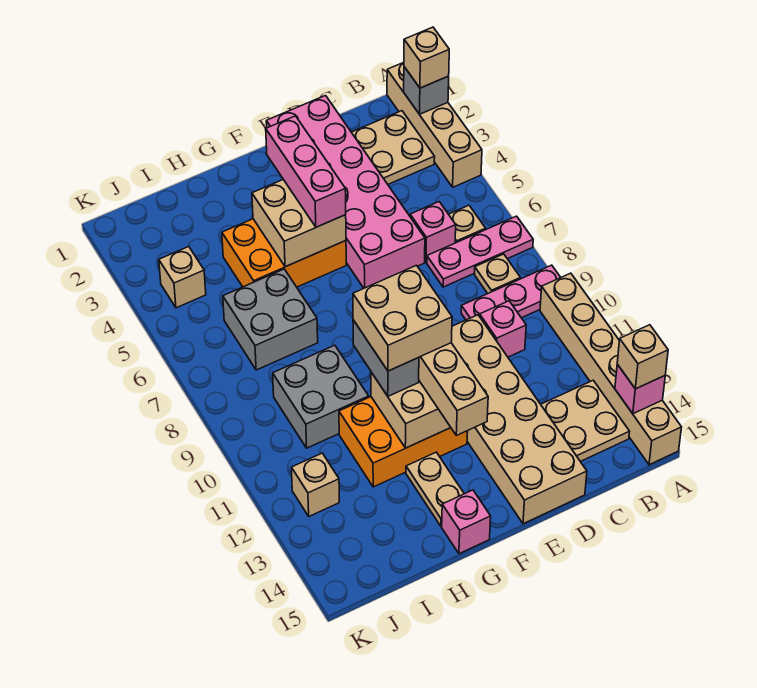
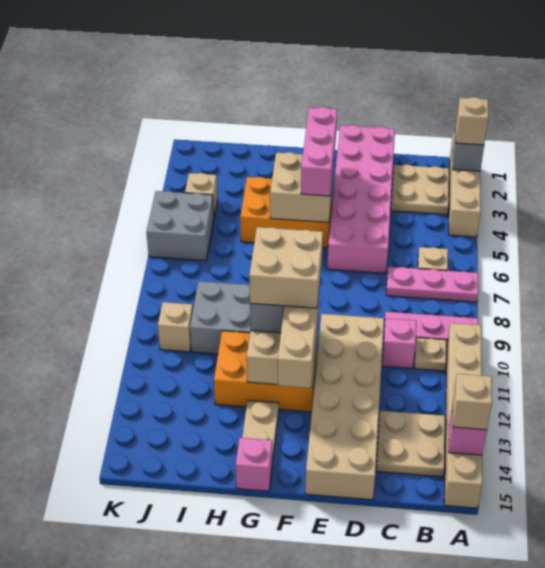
tan 1x1 plate [475,254,520,293] -> tan 1x1 plate moved to [414,338,446,371]
pink 1x1 brick [410,202,456,262] -> none
grey 2x2 brick [223,269,318,370] -> grey 2x2 brick moved to [146,191,214,261]
tan 1x1 brick [291,453,339,516] -> tan 1x1 brick moved to [158,302,193,352]

